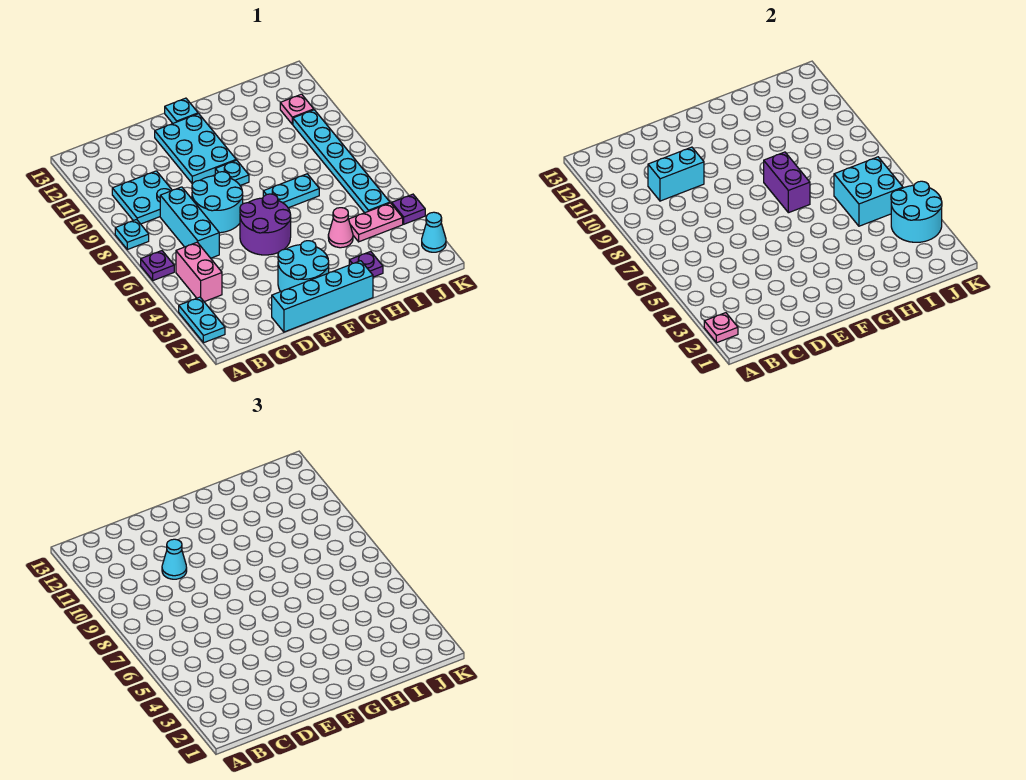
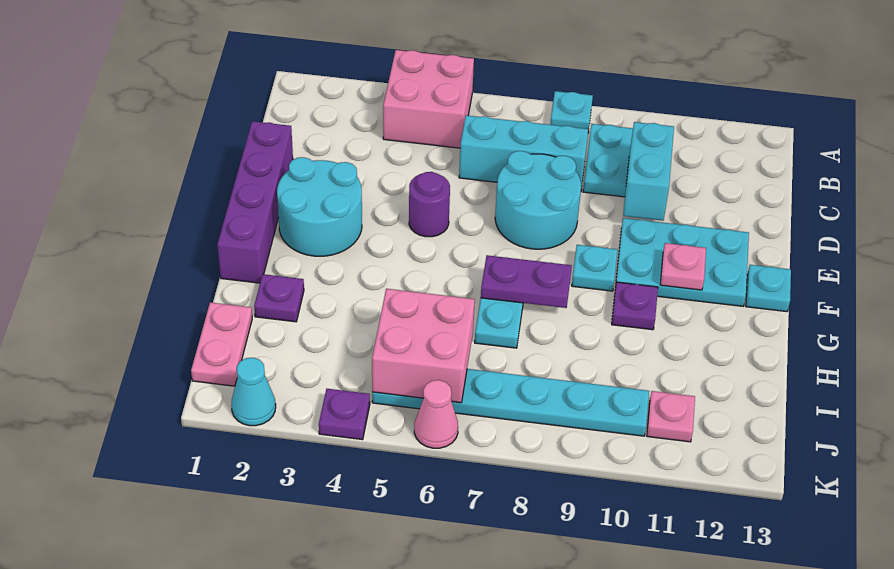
cyan 1x2 plate [179,297,225,343] -> none
pink 1x1 plate [704,313,738,343] -> pink 1x1 plate moved to [660,243,706,290]
purple 1x1 plate [141,251,174,280] -> purple 1x1 plate moved to [612,282,658,330]
pink 1x2 brick [176,242,222,302] -> pink 2x2 brick [383,50,474,148]
cyan 1x4 brick [272,261,373,332] -> purple 1x4 brick [217,121,293,283]
cyan 1x1 cone [162,539,187,579] -> none
purple 2x2 round brick [240,194,291,255] -> purple 1x1 round brick [409,172,450,237]
purple 1x2 brick [764,152,810,213] -> purple 1x2 plate [481,255,572,308]
pink 1x1 cone [328,208,353,248] -> pink 1x1 cone moved to [414,380,458,448]
pink 1x2 plate [349,203,403,242] -> pink 1x2 plate moved to [191,302,252,386]
cyan 2x2 brick [834,157,903,226] -> pink 2x2 brick [372,289,475,403]
cyan 2x2 round brick [891,181,942,242] -> none

